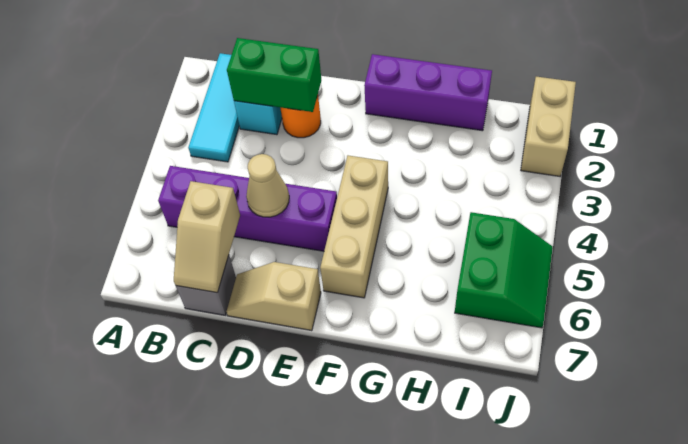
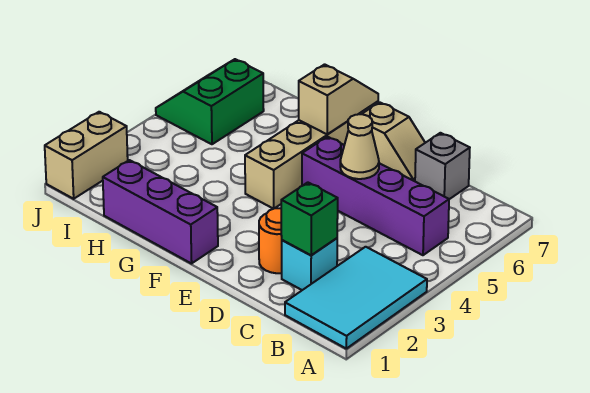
cyan 1x3 tile [188,53,239,162] -> cyan 2x3 tile [285,247,427,349]
green 1x2 brick [227,38,321,112] -> green 1x1 brick [281,182,338,255]
tan 1x2 slope [174,181,240,293] -> tan 1x2 slope moved to [299,64,378,134]

